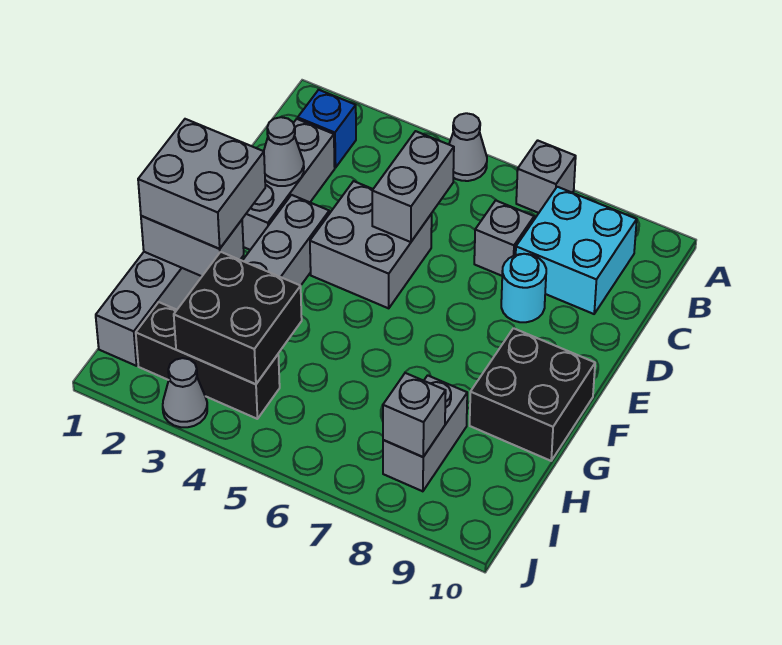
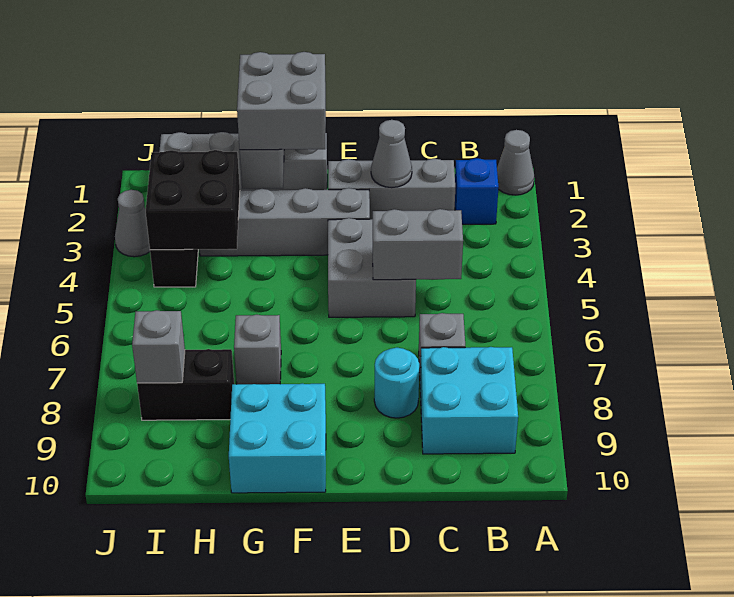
grey 1x1 cone [449,113,487,181] -> grey 1x1 cone moved to [497,130,534,195]
grey 1x1 brick [516,140,576,213] -> grey 1x1 brick moved to [234,315,281,384]
black 2x2 brick [470,328,595,461] -> cyan 2x2 brick [229,384,326,493]
grey 1x2 brick [383,375,467,491] -> black 1x2 brick [137,349,234,420]

